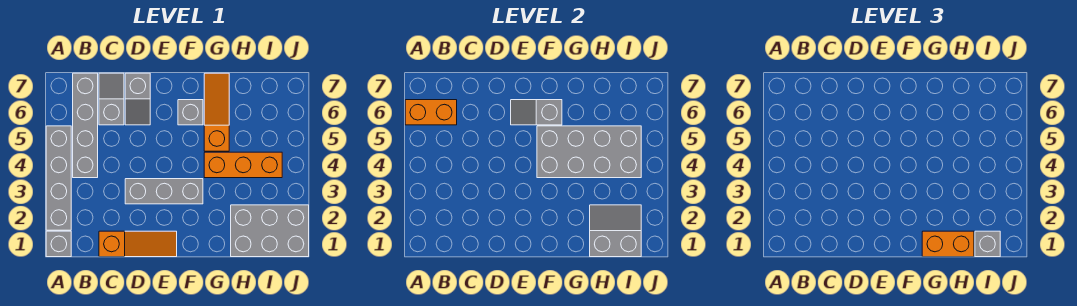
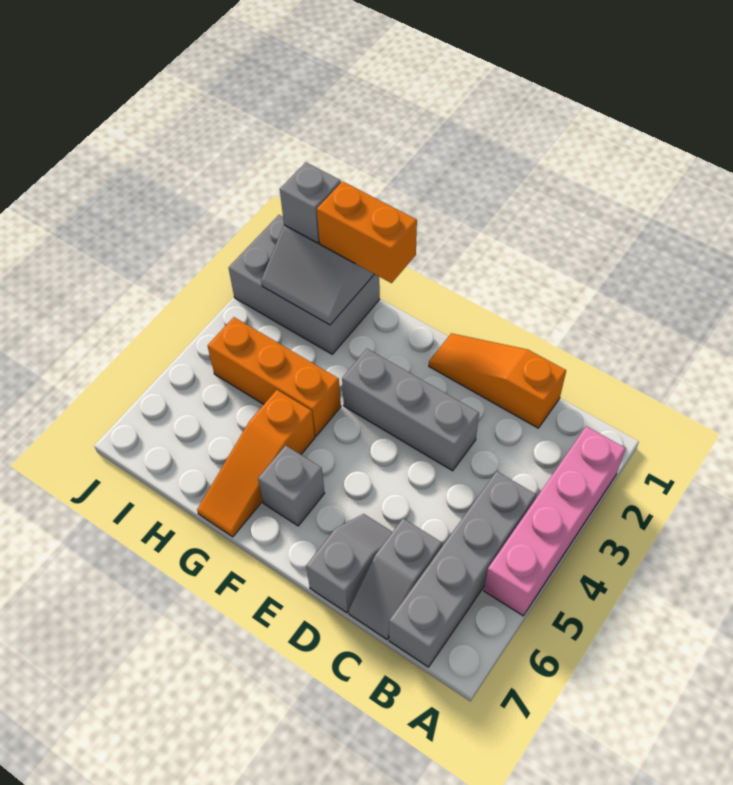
grey 1x1 brick [46,231,71,257] -> none
grey 1x4 brick [46,126,71,230] -> pink 1x4 brick [484,426,626,616]
orange 1x2 brick [405,100,457,125] -> none
grey 1x2 slope [511,100,562,125] -> none
grey 2x4 brick [537,126,641,178] -> none

